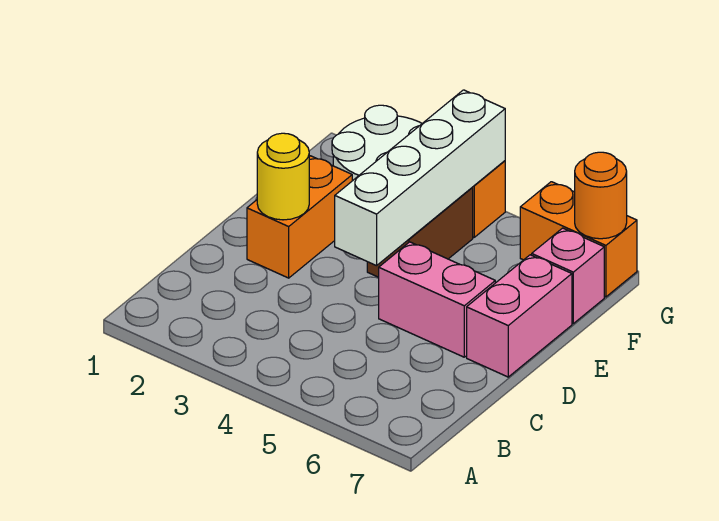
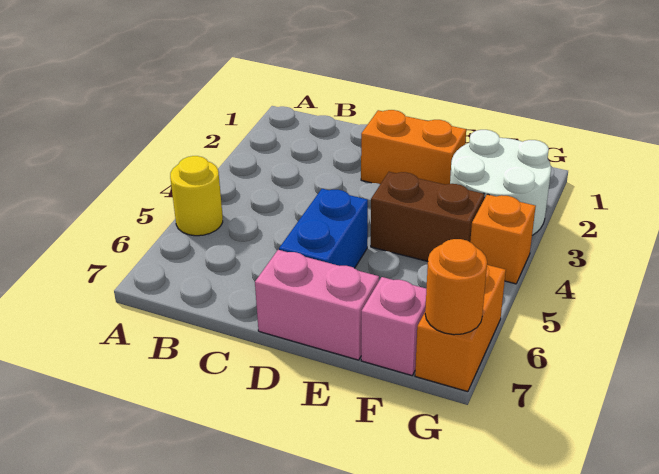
yellow 1x1 round brick [257,133,309,220] -> yellow 1x1 round brick moved to [170,156,223,236]
white 1x4 brick [335,90,505,266] -> none
pink 1x2 brick [379,242,495,357] -> blue 1x2 brick [279,189,368,268]

